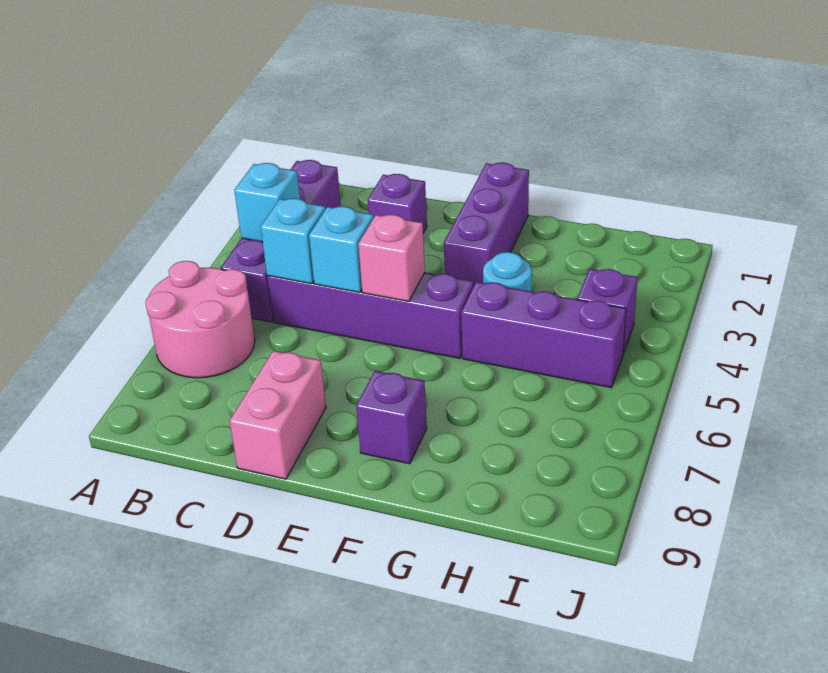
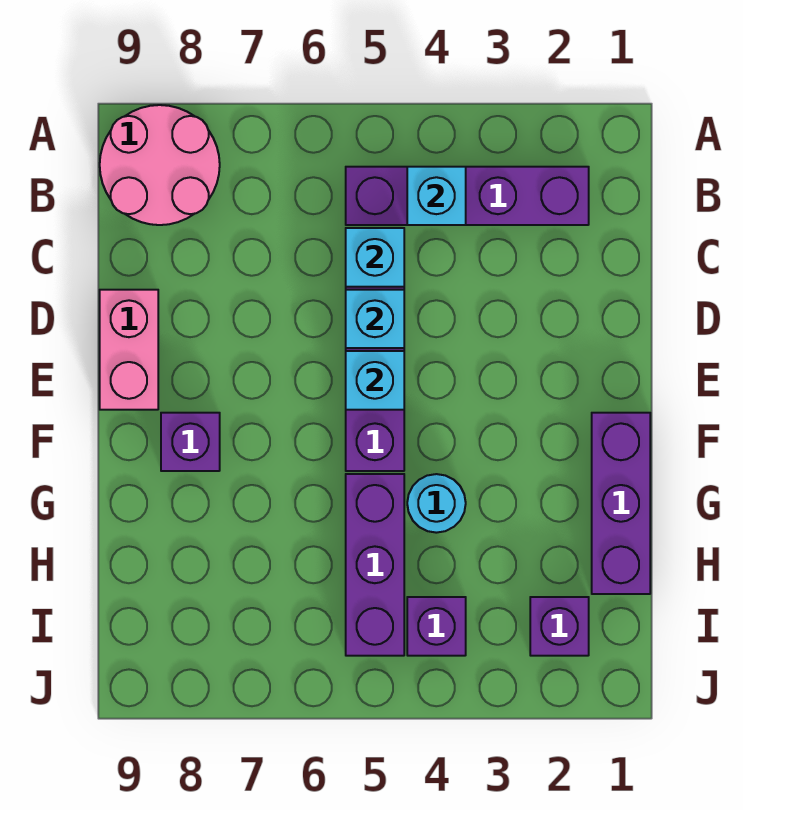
pink 2x2 round brick [146,261,255,378] -> pink 2x2 round brick moved to [100,105,220,225]
purple 1x1 brick [368,174,427,233] -> purple 1x1 brick moved to [530,597,589,656]
pink 1x2 brick [230,351,326,479] -> pink 1x2 brick turned to [100,290,158,410]
pink 1x1 brick [358,215,425,301] -> cyan 1x1 brick [346,351,404,410]
purple 1x3 brick [444,162,529,285] -> purple 1x3 brick turned to [592,413,650,594]

